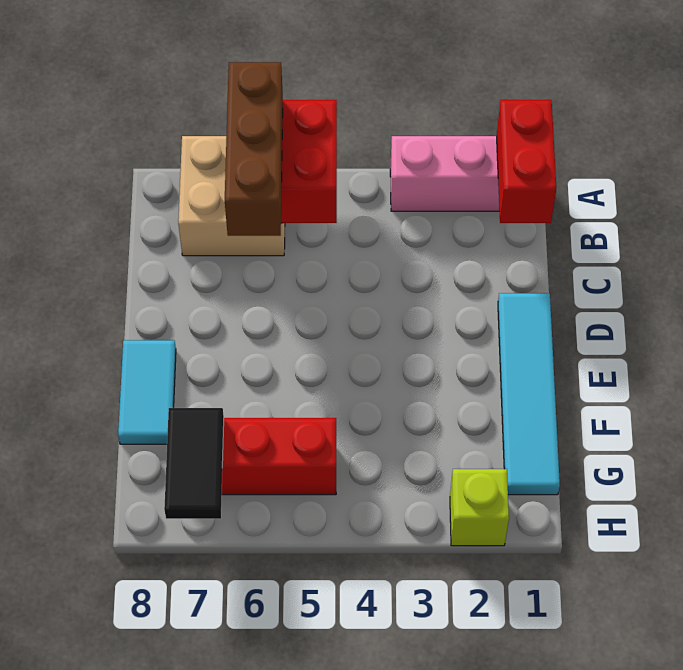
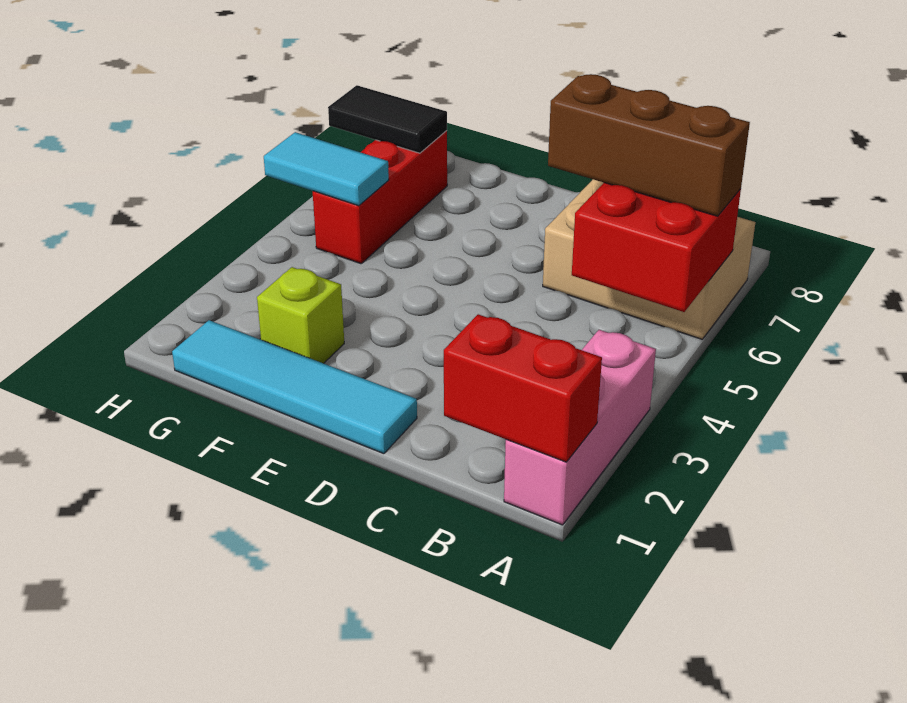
tan 2x2 brick [178,136,285,256] -> tan 2x3 brick [543,179,755,339]
cyan 1x2 tile [118,340,176,444] -> cyan 1x2 tile moved to [264,132,389,206]
lime 1x1 brick [450,469,509,546] -> lime 1x1 brick moved to [257,267,344,363]

